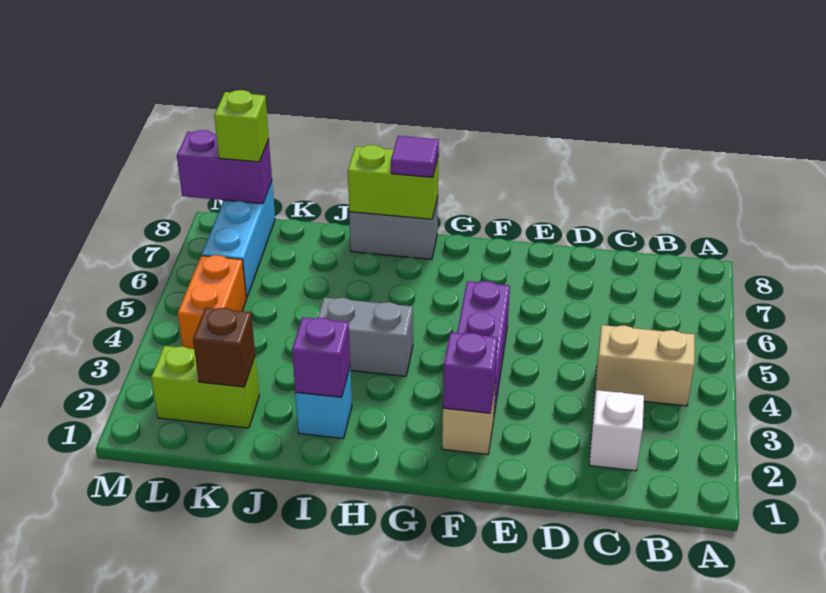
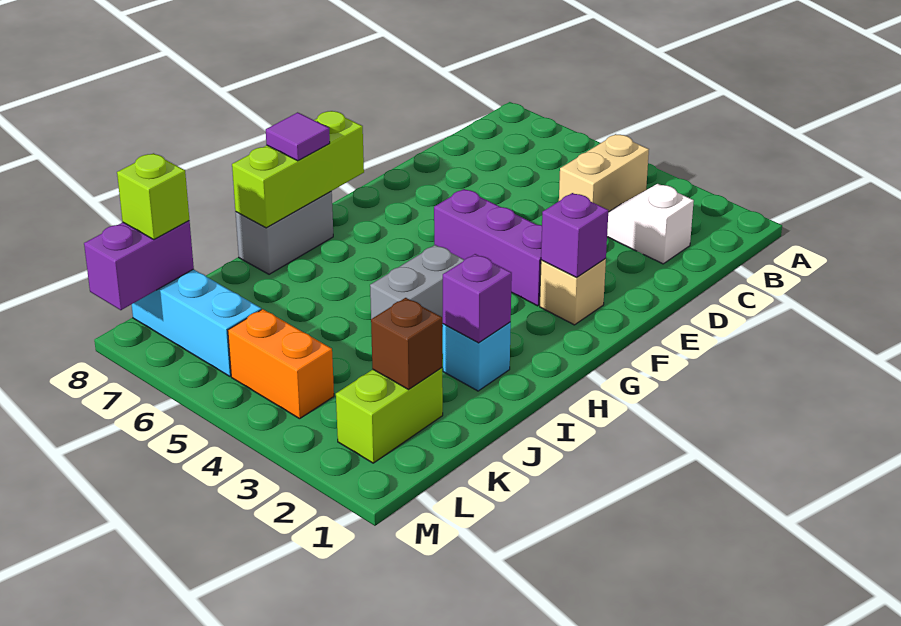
lime 1x2 brick [348,145,439,219] -> lime 1x3 brick [232,111,364,228]

